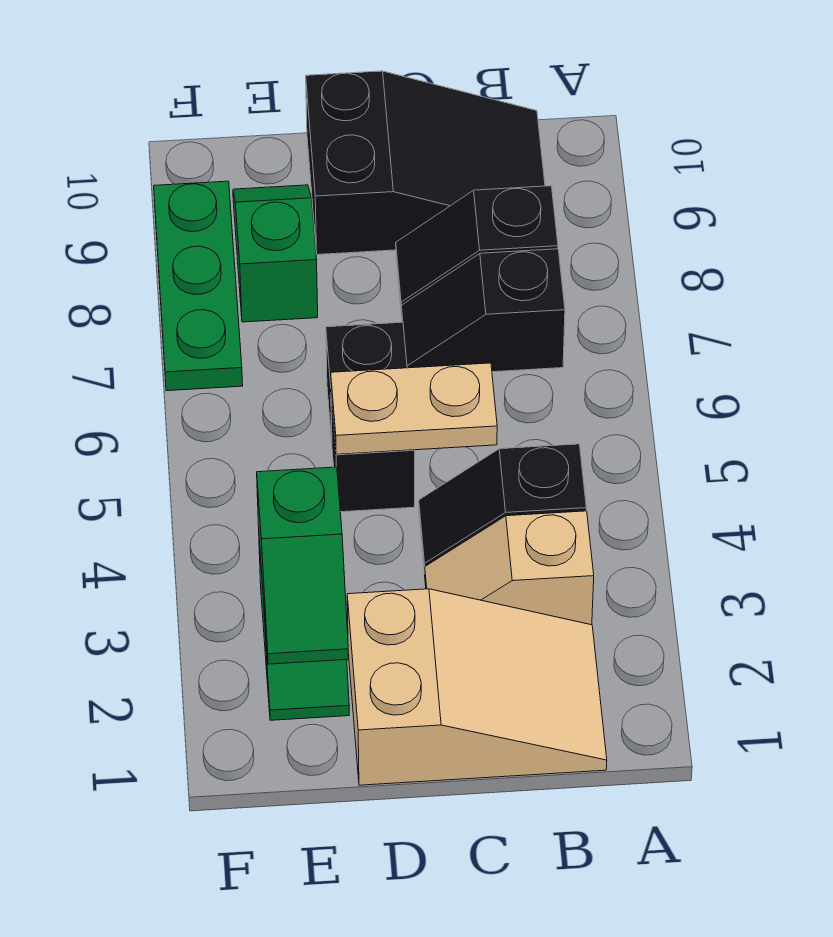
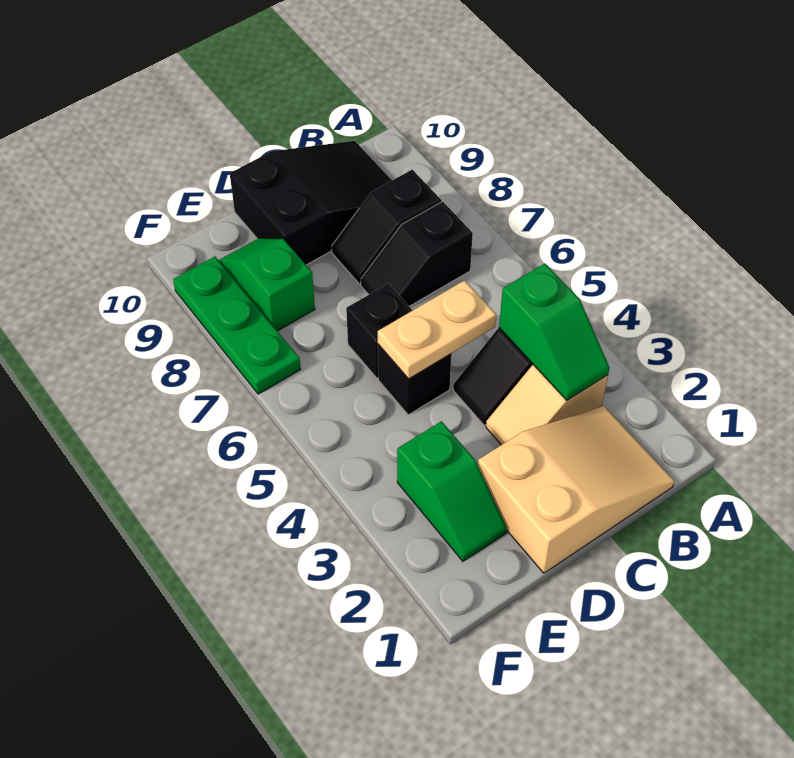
green 1x2 slope [257,467,349,664] -> green 1x2 slope moved to [499,264,609,400]

